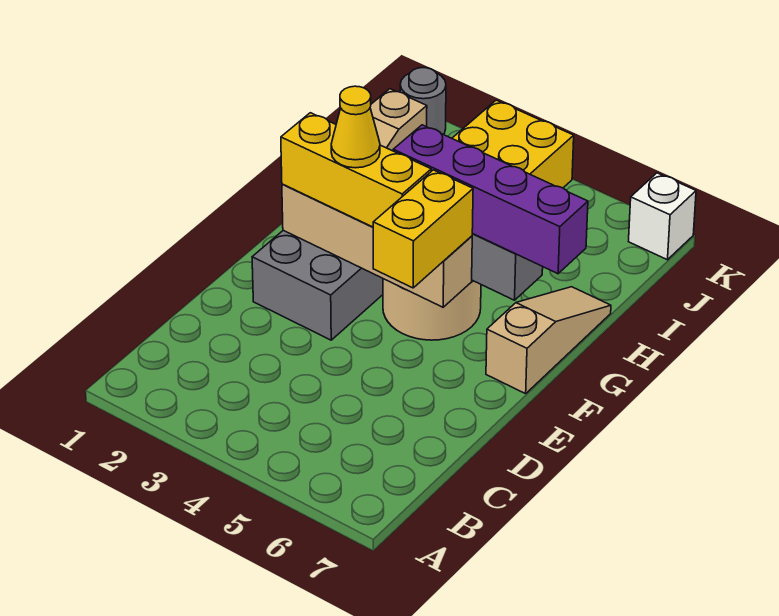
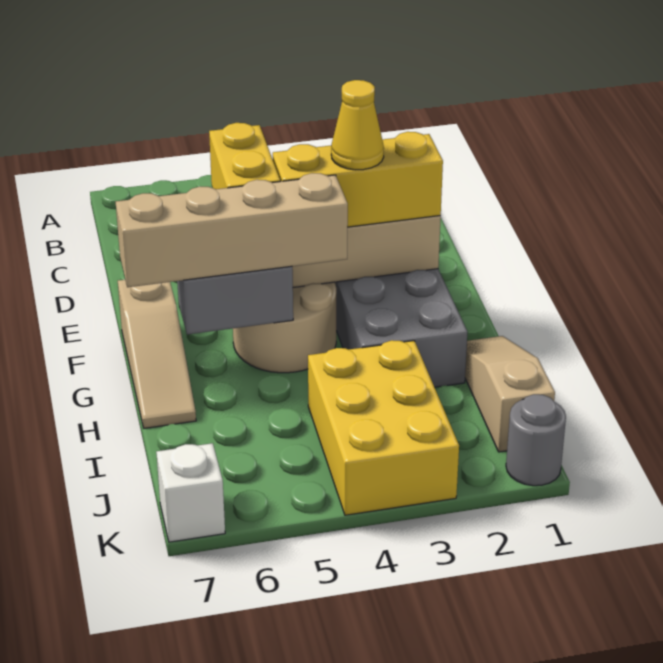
purple 1x4 brick [393,125,588,274] -> tan 1x4 brick [116,173,348,287]

